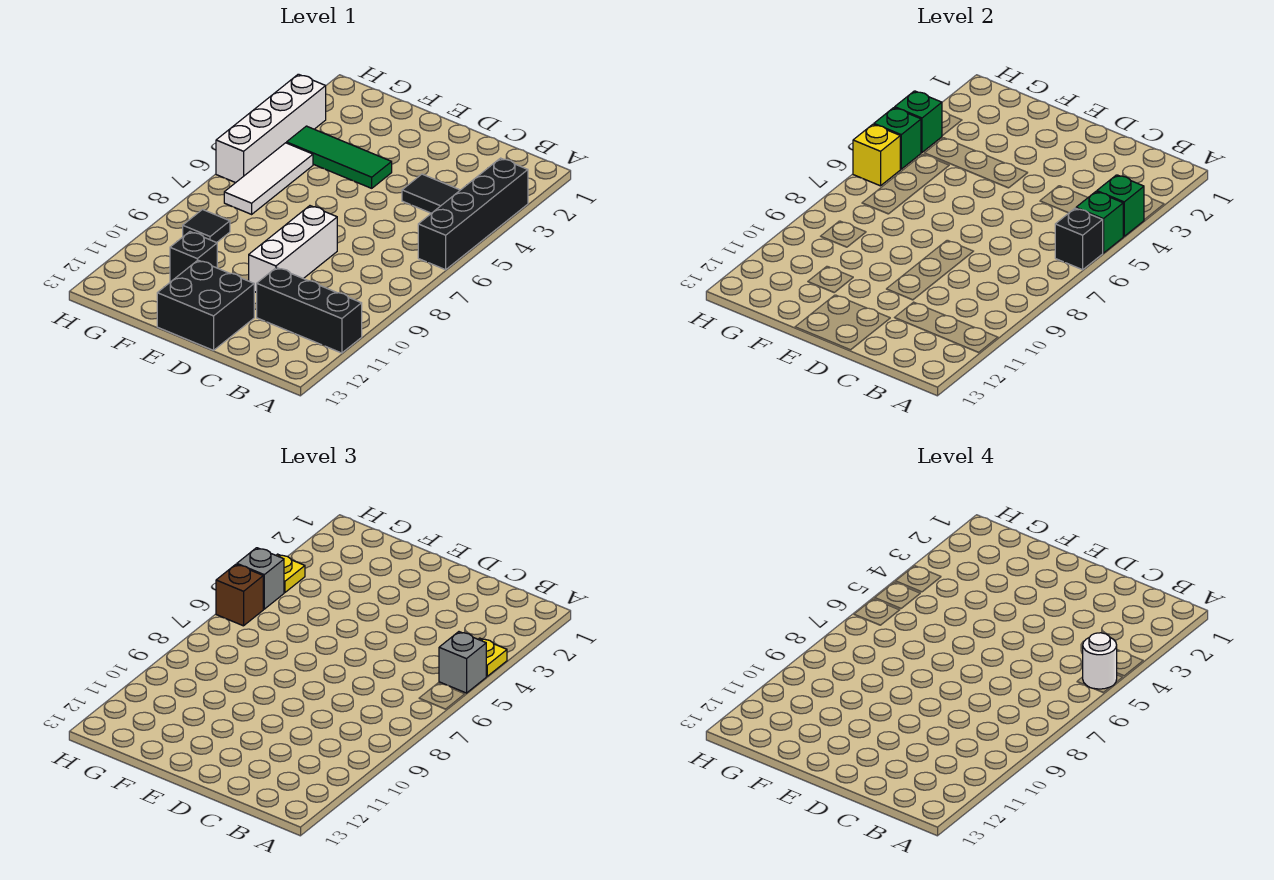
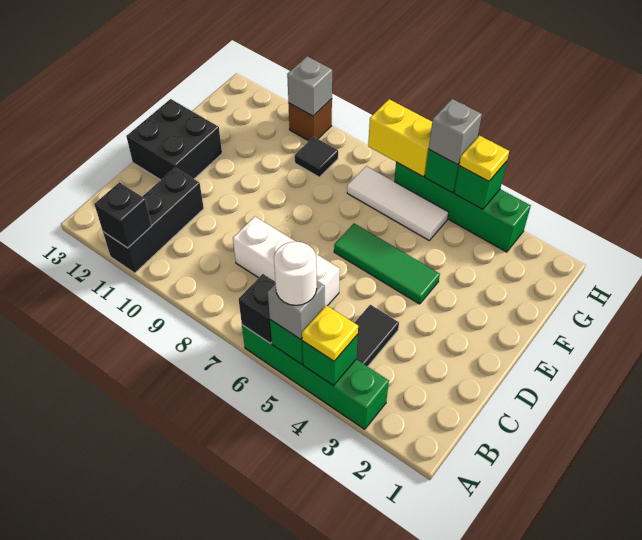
black 1x4 brick [418,158,528,270] -> green 1x4 brick [242,325,389,429]
white 1x3 brick [249,206,337,292] -> white 1x3 brick moved to [233,217,340,306]
green 1x3 tile [287,126,392,188] -> green 1x3 tile turned to [334,223,440,304]
black 1x1 brick [170,232,217,282] -> black 1x1 brick moved to [94,182,152,248]
white 1x4 brick [216,74,326,183] -> green 1x4 brick [394,162,531,252]
yellow 1x1 brick [853,124,900,186] -> yellow 1x2 brick [368,99,432,177]
brown 1x1 brick [216,564,263,626] -> brown 1x1 brick moved to [288,99,332,141]
none -> grey 1x1 brick [287,56,332,116]

